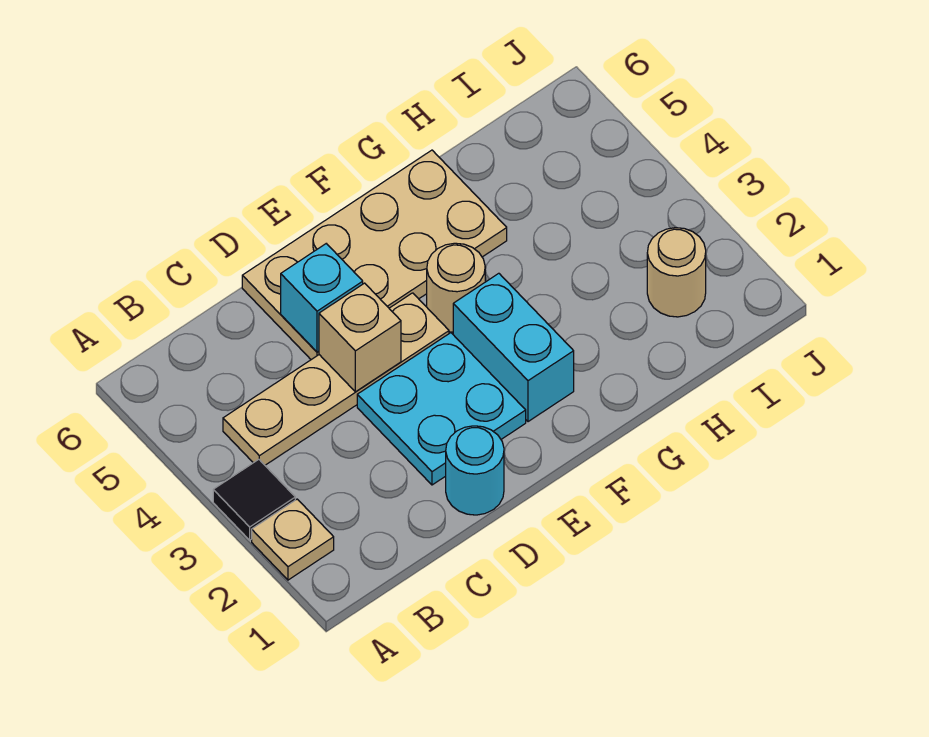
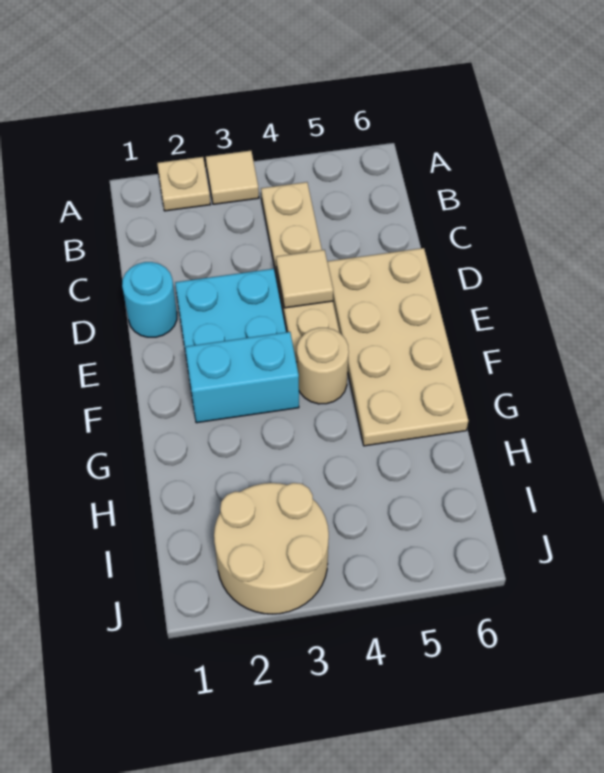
black 1x1 tile [213,460,295,540] -> tan 1x1 tile [206,151,259,204]
tan 1x1 brick [319,283,401,392] -> tan 1x1 tile [276,250,333,308]
cyan 1x1 brick [281,244,363,352] -> none
tan 1x1 round brick [647,228,706,317] -> tan 2x2 round brick [214,483,329,614]

